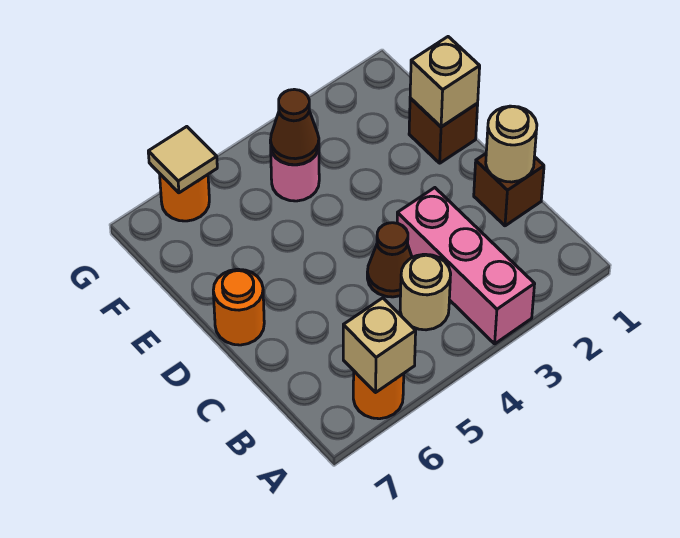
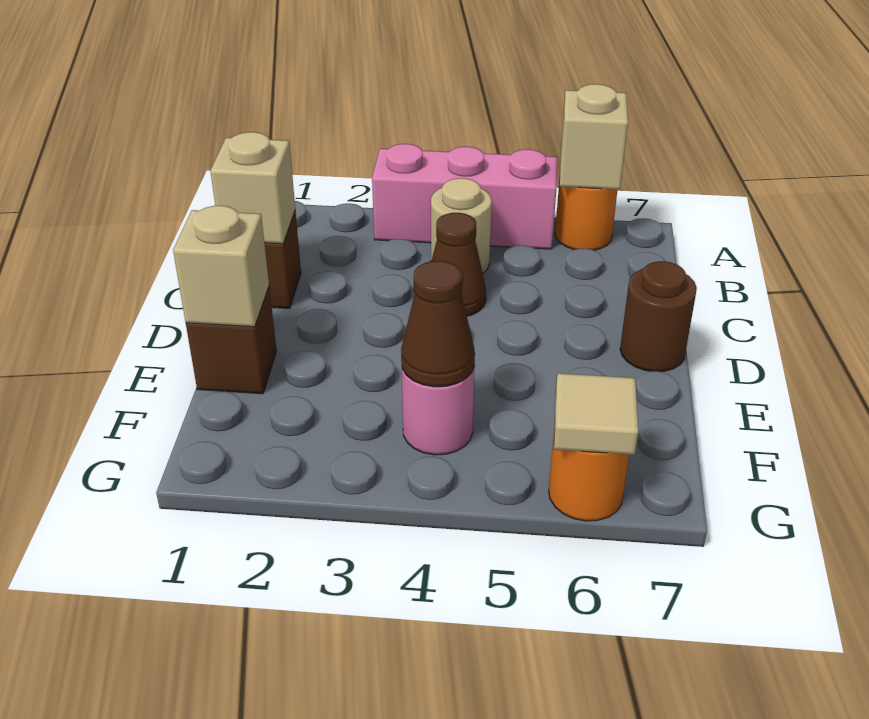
pink 1x3 brick [397,188,535,344] -> pink 1x3 brick turned to [372,144,557,249]
tan 1x1 round brick [486,106,537,182] -> tan 1x1 brick [211,132,295,244]
orange 1x1 round brick [213,269,264,345] -> brown 1x1 round brick [620,261,697,372]

